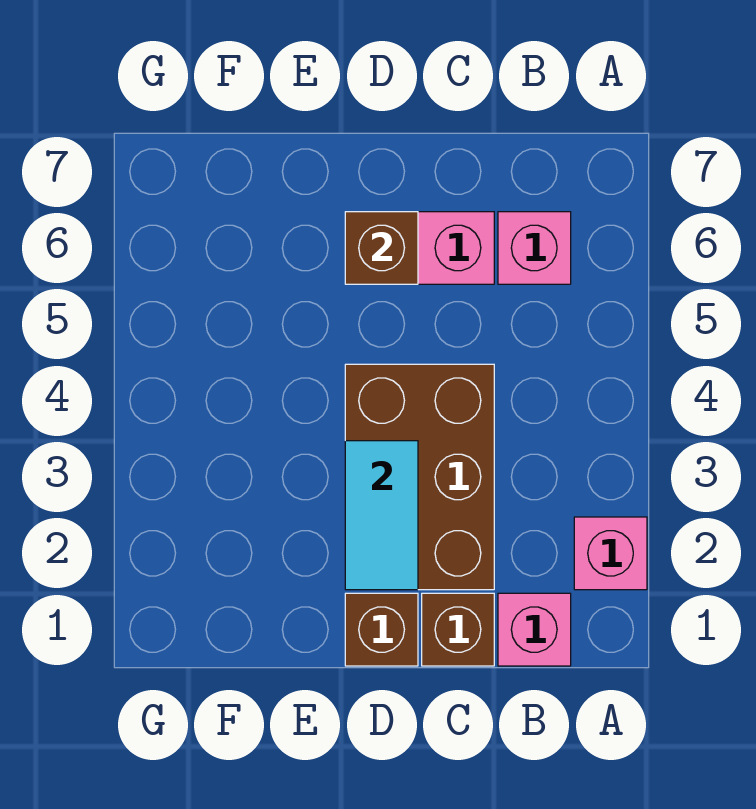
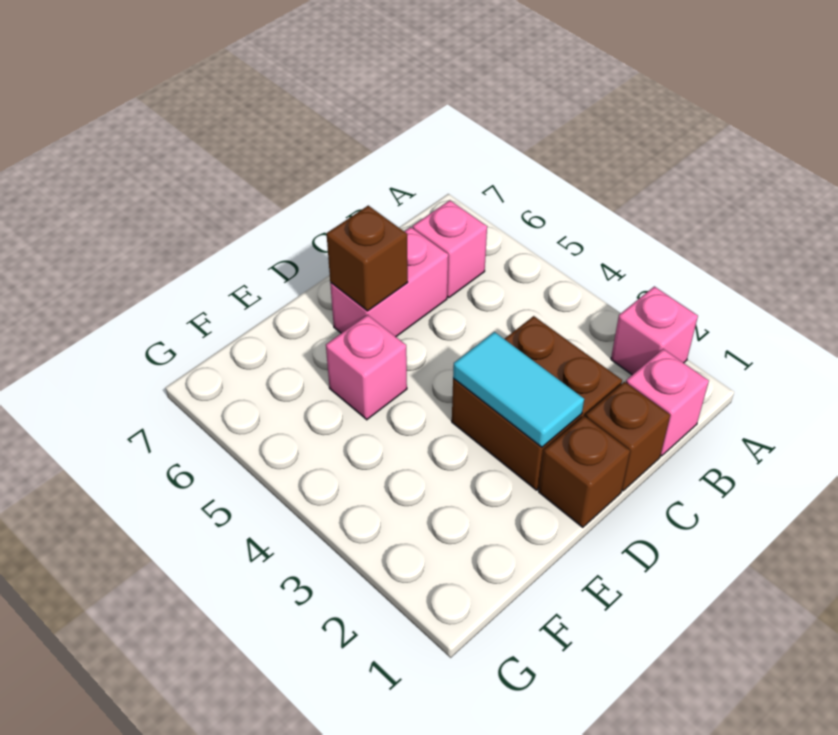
brown 2x3 brick [345,364,494,590] -> brown 2x2 brick [452,316,622,490]
none -> pink 1x1 brick [326,315,407,420]

